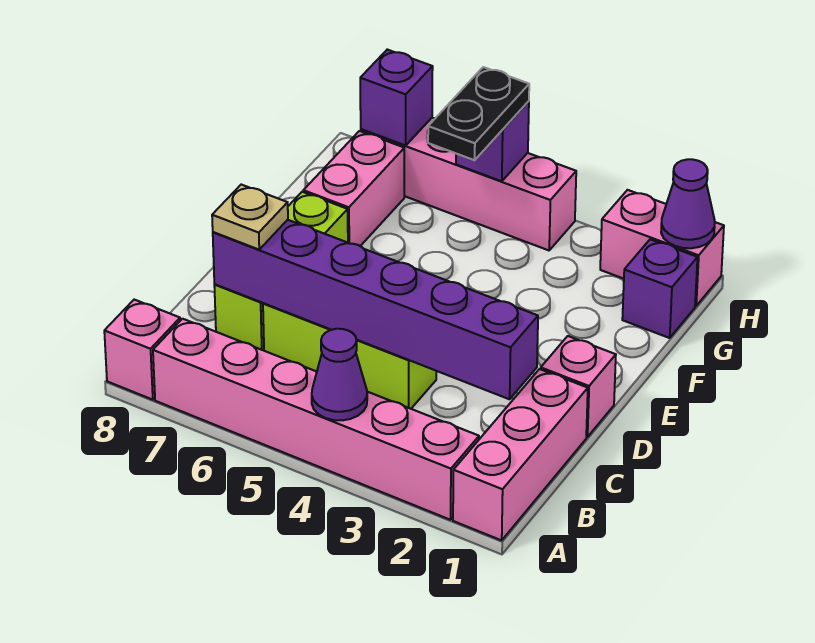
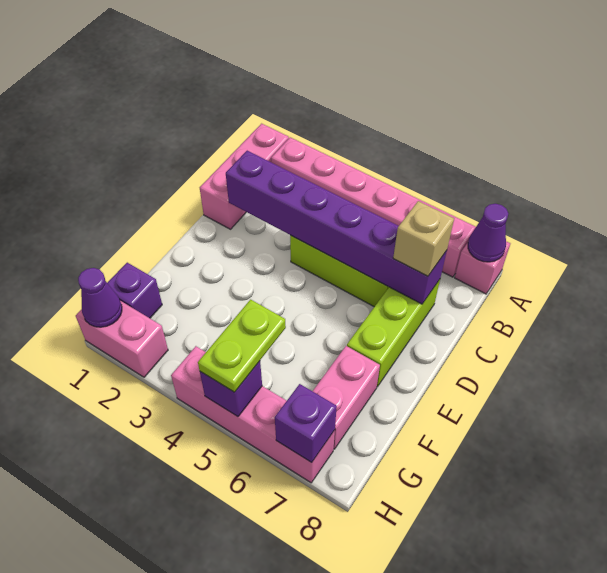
purple 1x1 cone [312,329,367,420] -> purple 1x1 cone moved to [468,204,508,262]
tan 1x1 plate [212,185,288,249] -> tan 1x1 brick [393,201,454,276]
pink 1x1 brick [541,336,616,437] -> none
black 1x2 plate [428,67,529,160] -> lime 1x2 plate [198,300,286,392]

